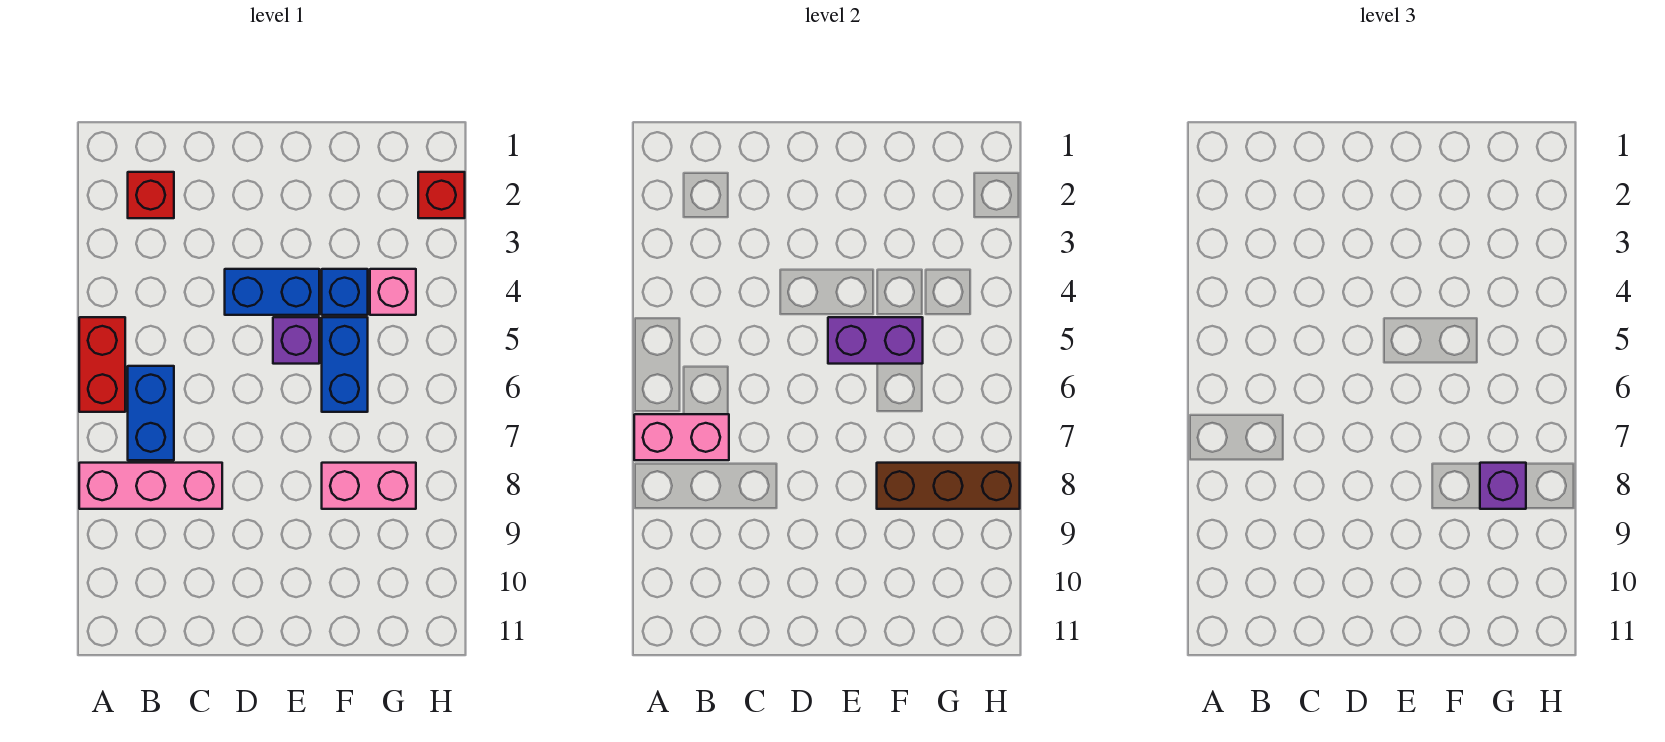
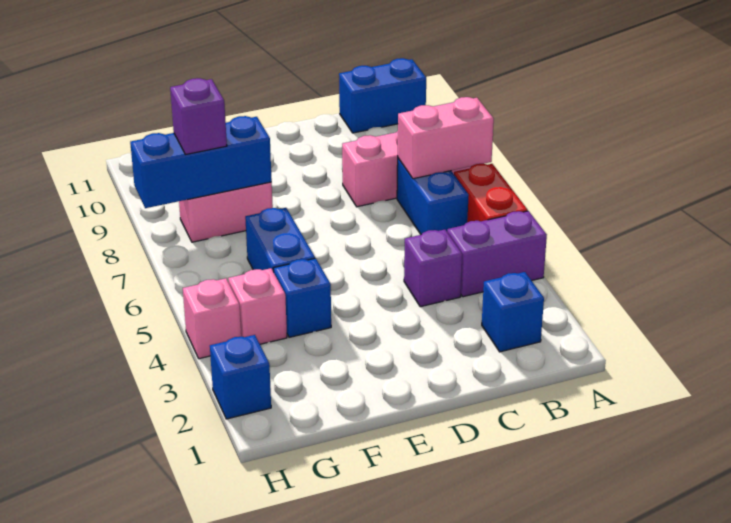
red 1x1 brick [128,172,174,218] -> blue 1x1 brick [482,272,544,352]
blue 1x2 brick [225,269,319,315] -> blue 1x2 brick moved to [339,58,426,133]
purple 1x1 brick [273,317,319,364] -> purple 1x1 brick moved to [404,230,462,307]
purple 1x2 brick [828,317,923,364] -> purple 1x2 brick moved to [447,211,547,297]
brown 1x3 brick [877,463,1020,509] -> blue 1x3 brick [130,116,272,208]
red 1x1 brick [418,172,465,218] -> blue 1x1 brick [210,335,271,419]
none -> pink 1x1 brick [183,278,241,359]

